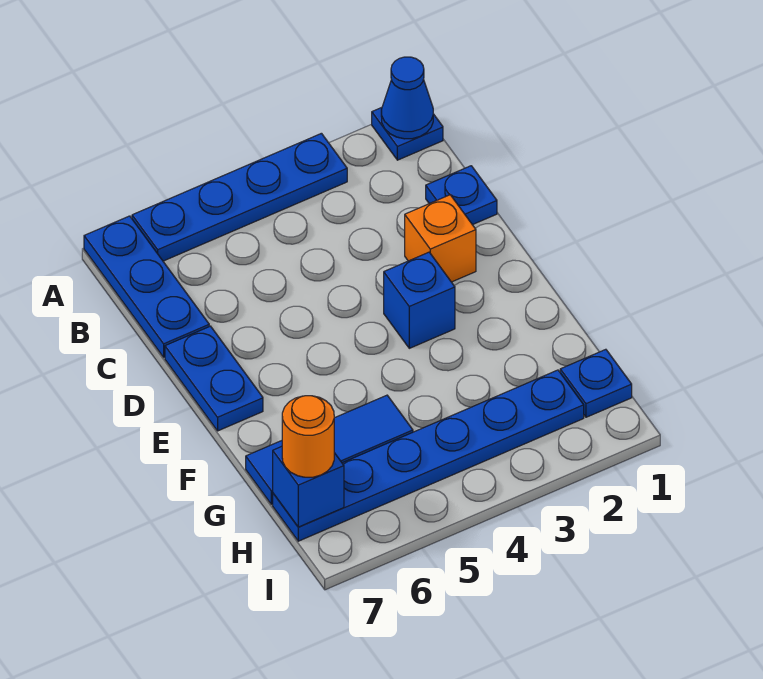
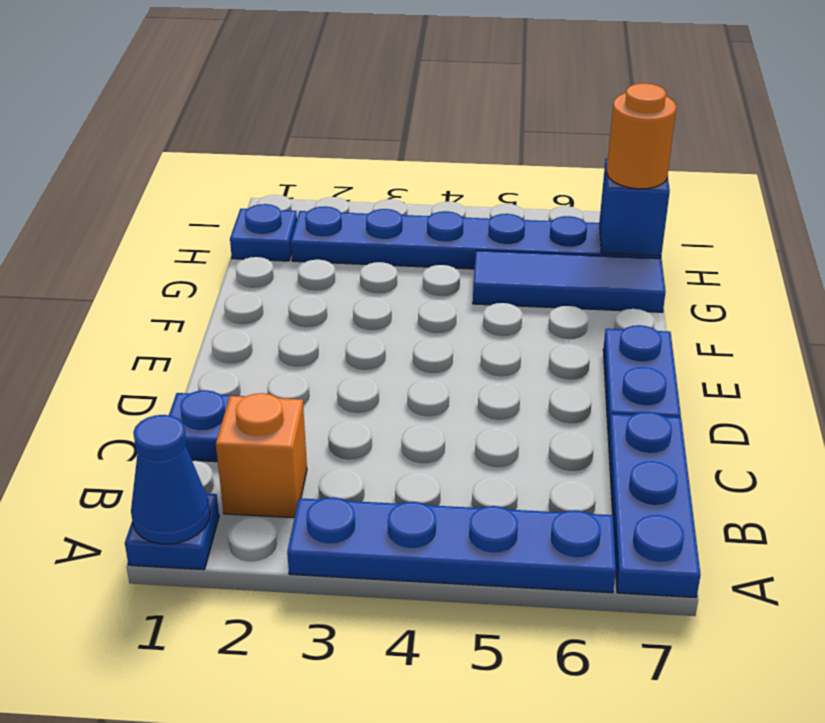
orange 1x1 brick [405,195,476,282] -> orange 1x1 brick moved to [216,393,307,518]
blue 1x1 brick [384,252,455,348] -> none

